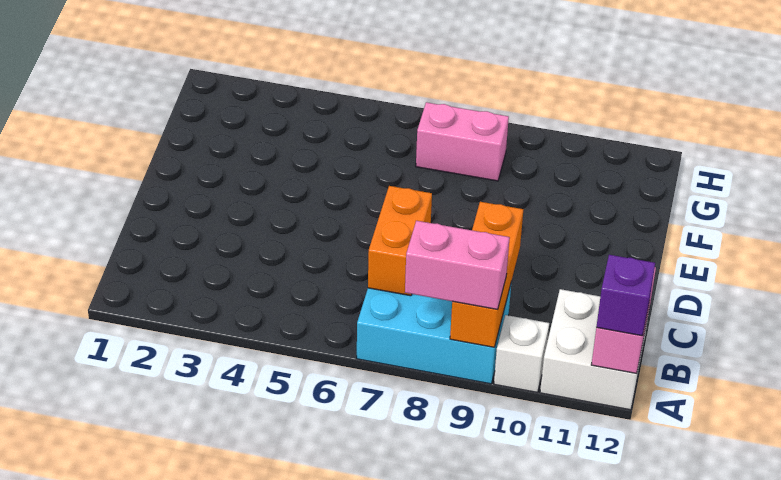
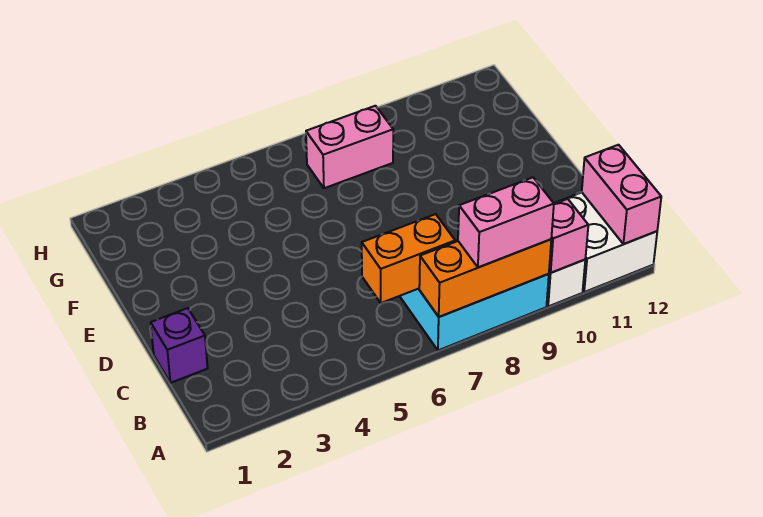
orange 1x3 brick [450,202,523,347] -> orange 1x3 brick turned to [419,239,551,317]
none -> pink 1x1 brick [549,199,588,273]
purple 1x1 brick [596,255,655,336] -> purple 1x1 brick moved to [151,308,208,383]
orange 1x2 brick [368,186,432,296] -> orange 1x2 brick turned to [362,214,455,303]

